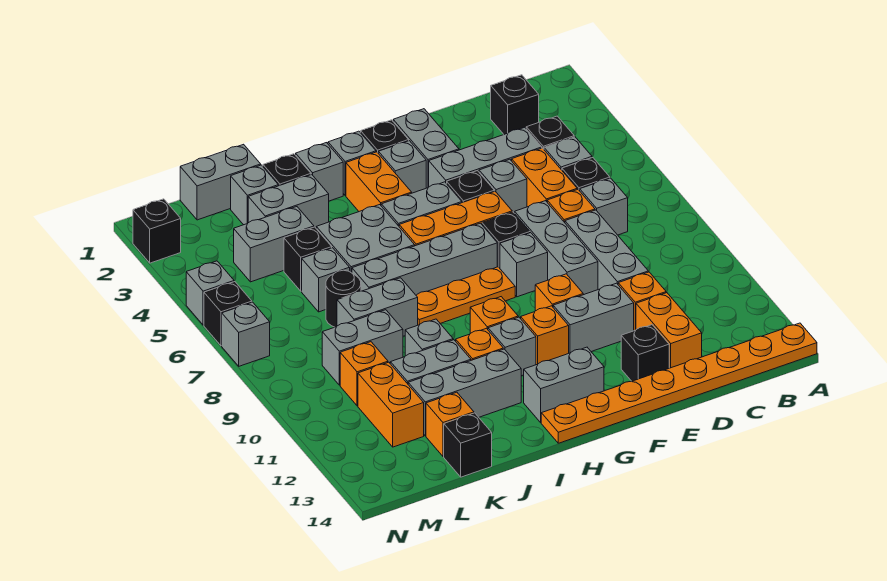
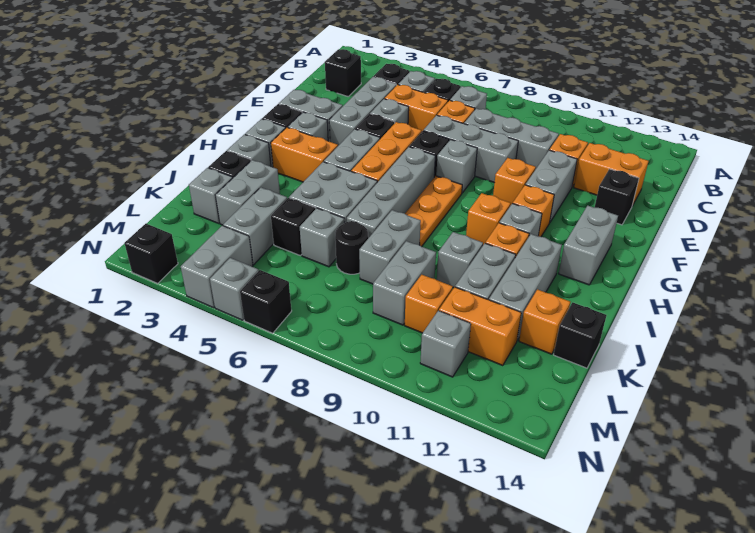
orange 1x8 plate [541,323,817,443] -> none
grey 1x2 brick [180,144,261,220] -> grey 1x2 brick moved to [181,226,253,308]
grey 1x1 brick [222,302,270,366] -> grey 1x1 brick moved to [420,311,471,377]

